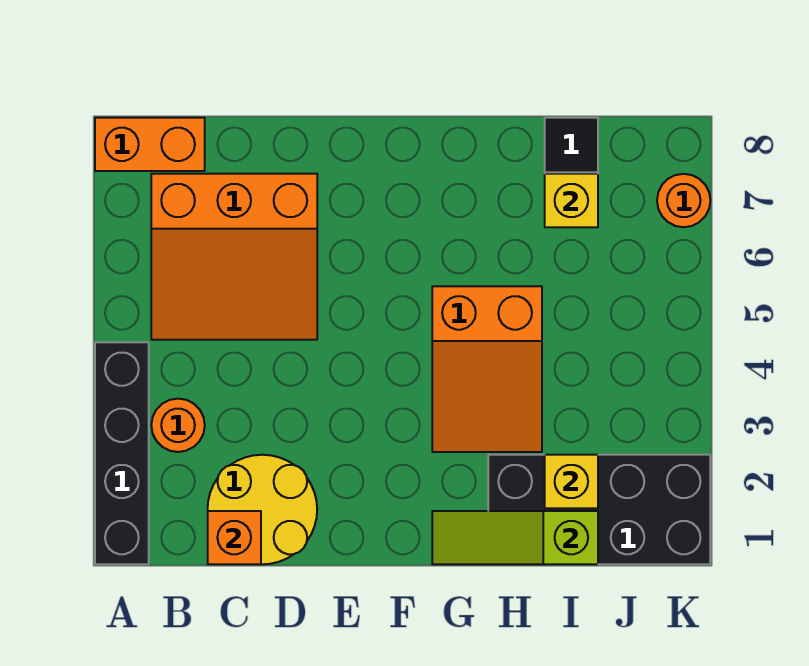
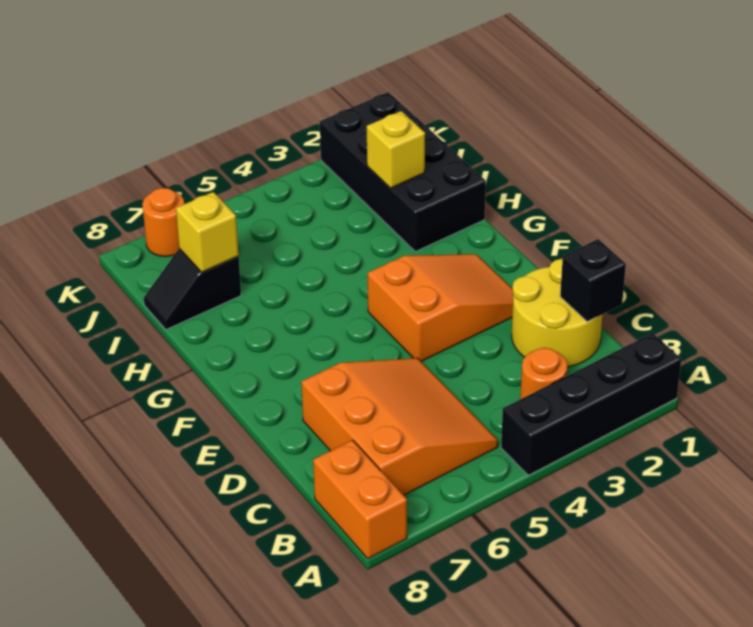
orange 1x1 brick [208,511,261,564] -> black 1x1 brick [560,239,626,322]
lime 1x3 slope [432,511,598,564] -> none
orange 2x3 slope [432,286,542,452] -> orange 2x3 slope moved to [368,254,513,361]

